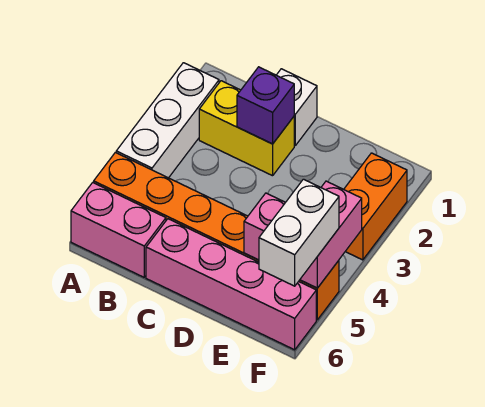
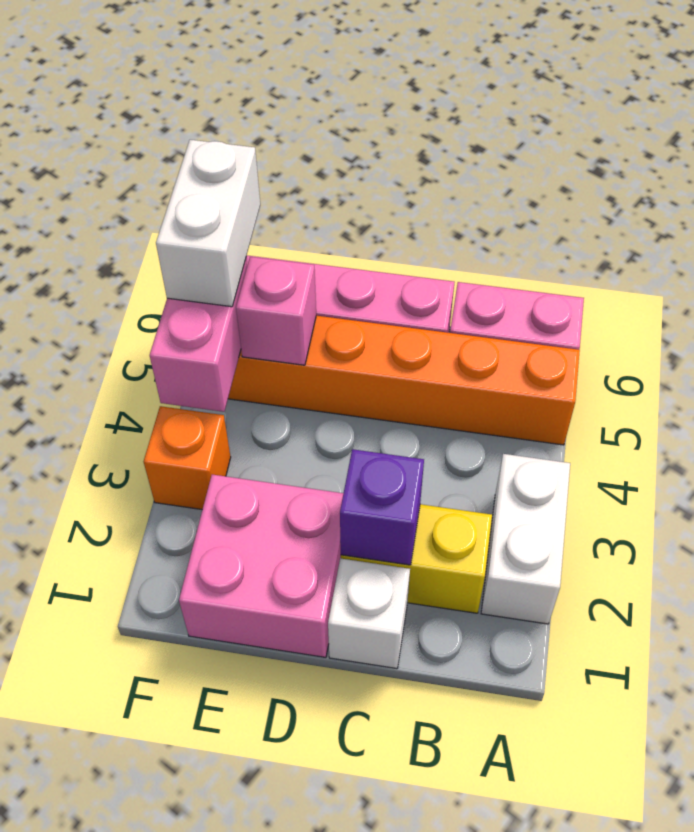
white 1x3 brick [116,63,219,178] -> white 1x2 brick [481,454,570,624]
none -> pink 2x2 brick [179,475,343,657]
orange 1x2 brick [344,153,407,260] -> orange 1x1 brick [144,406,231,510]

